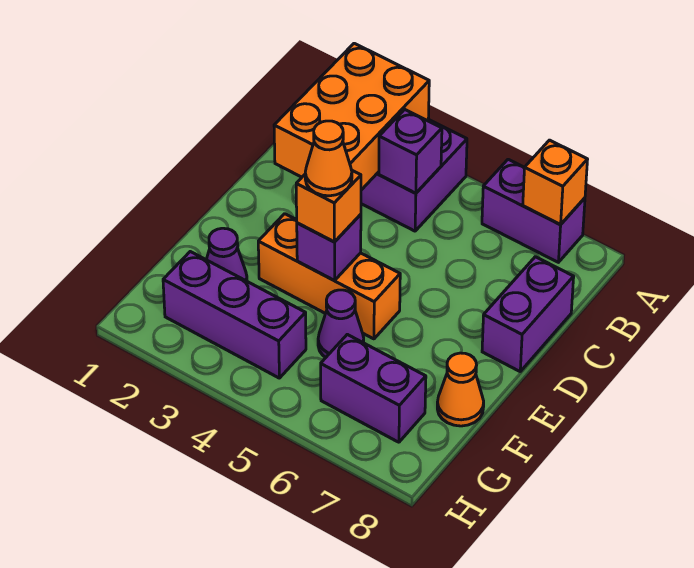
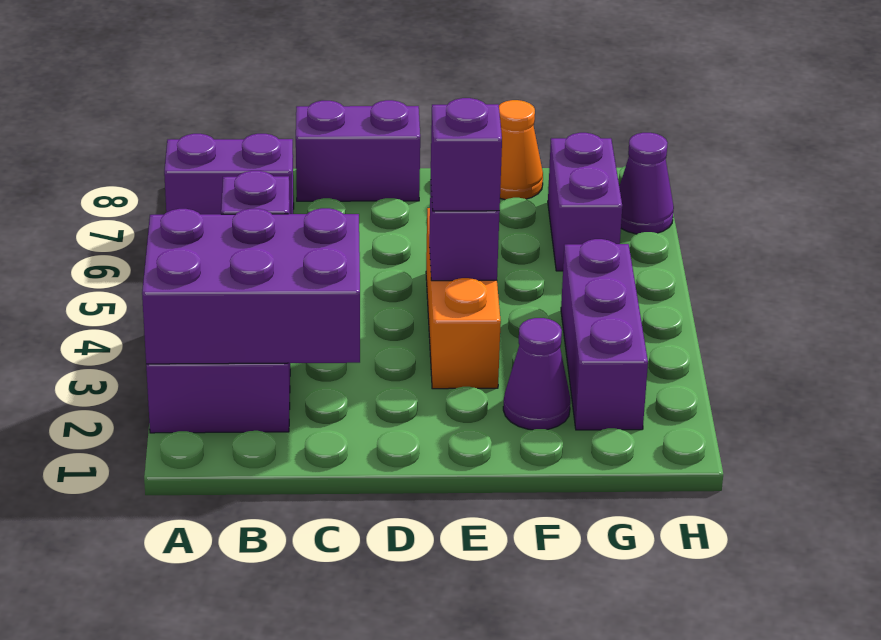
orange 2x3 brick [274,43,429,190] -> purple 2x3 brick [142,208,360,364]
purple 1x2 brick [482,159,585,262] -> purple 1x2 brick turned to [164,134,294,214]
orange 1x1 brick [523,140,588,224] -> none
orange 1x1 brick [296,171,361,242] -> purple 1x1 brick [431,98,502,211]
orange 1x1 cone [305,121,352,196] -> none
purple 1x1 cone [318,290,364,357] -> purple 1x1 cone moved to [619,133,674,234]

